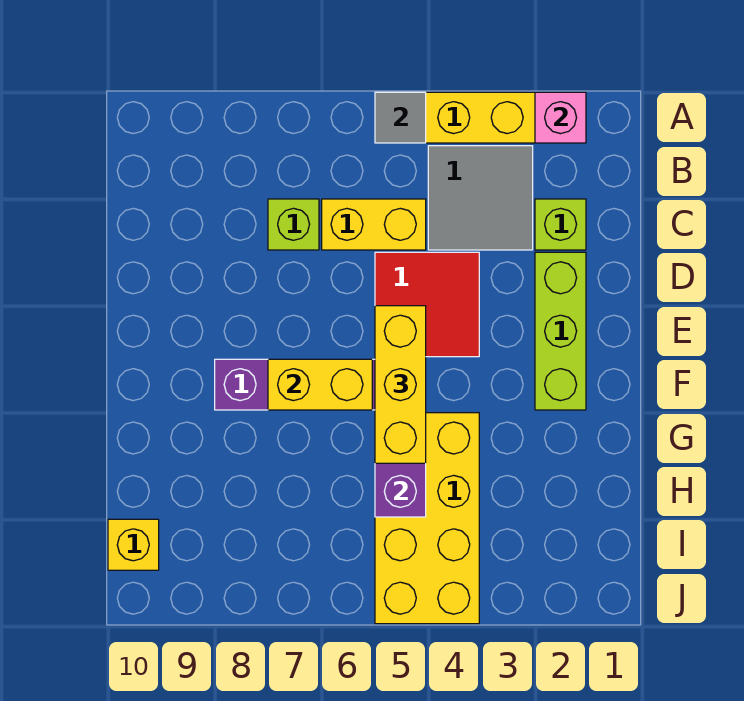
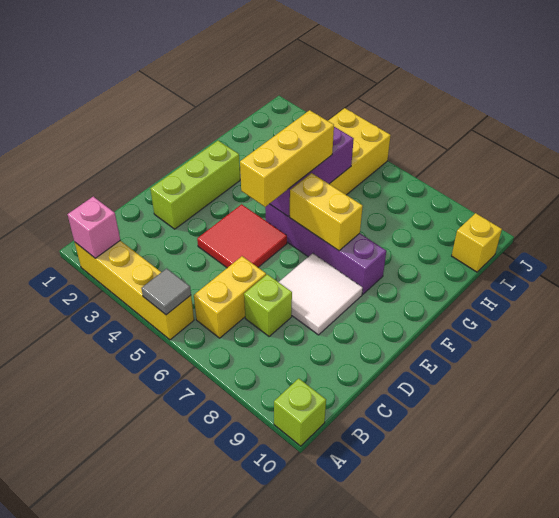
grey 2x2 tile [428,146,533,250] -> none
lime 1x1 brick [535,199,586,250] -> lime 1x1 brick moved to [274,378,326,446]
yellow 1x2 brick [322,199,426,250] -> yellow 1x2 brick turned to [194,256,266,338]
none -> white 2x2 tile [279,253,363,335]

